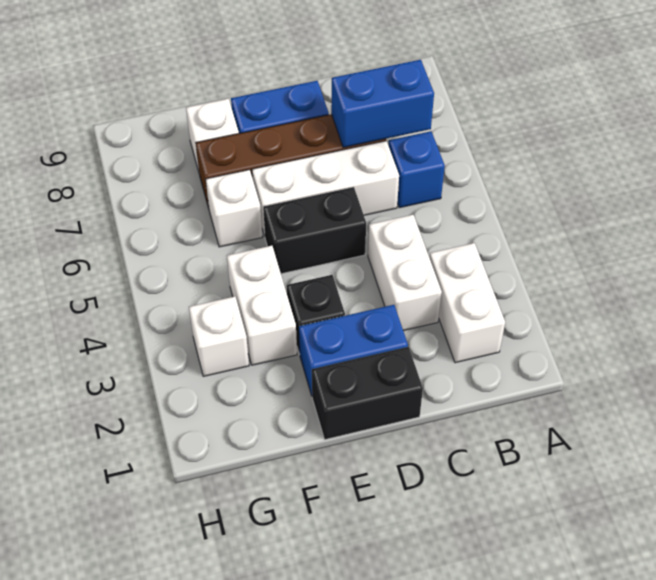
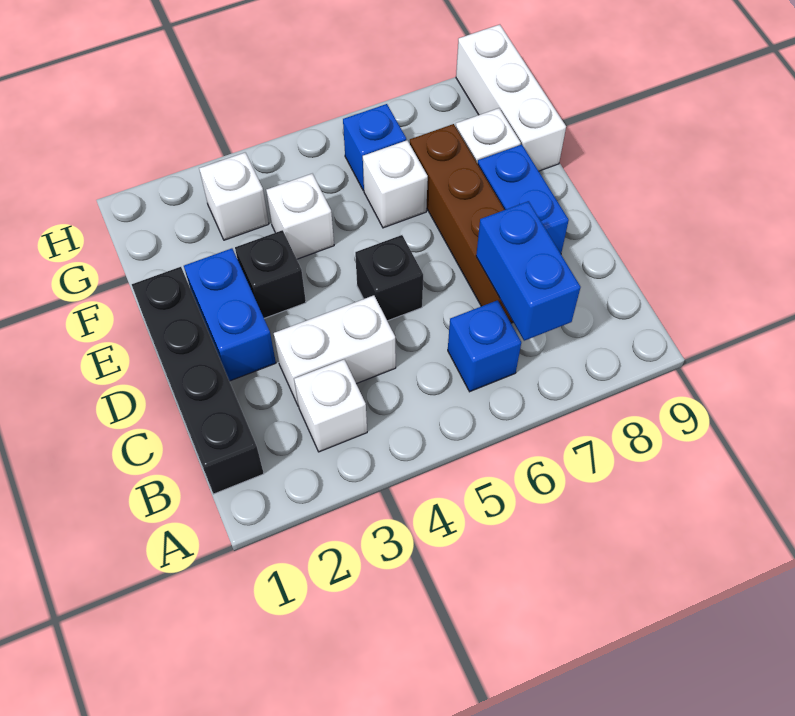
white 1x2 brick [430,243,505,363] -> white 1x1 brick [294,360,367,452]
white 1x3 brick [252,141,399,236] -> white 1x3 brick moved to [456,25,566,171]
black 1x2 brick [312,347,423,440] -> black 1x4 brick [132,267,264,494]
black 1x2 brick [263,187,366,274] -> black 1x1 brick [355,235,423,321]
white 1x2 brick [227,246,297,365] -> white 1x1 brick [266,174,334,259]
none -> blue 1x1 brick [343,104,406,191]

